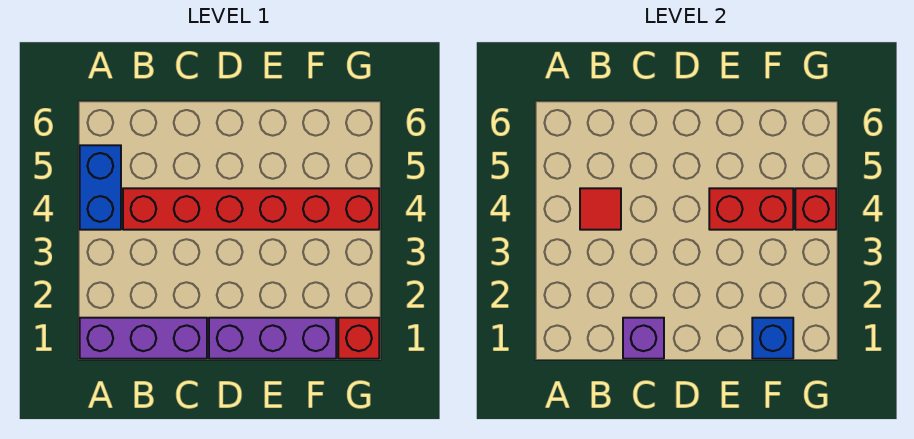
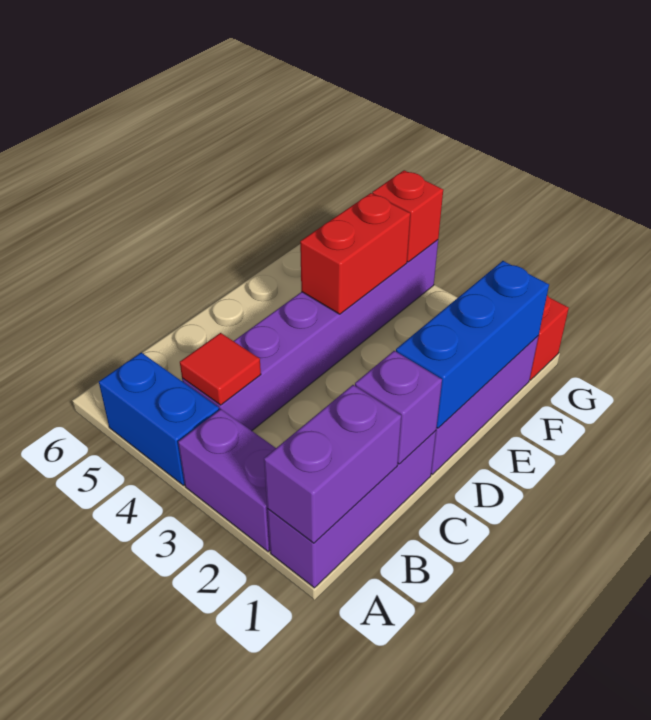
none -> purple 1x2 brick [264,385,401,543]
none -> purple 1x2 brick [178,409,276,552]
red 1x6 brick [123,188,379,230] -> purple 1x6 brick [182,240,438,431]
blue 1x1 brick [752,318,793,359] -> blue 1x3 brick [396,261,549,428]

